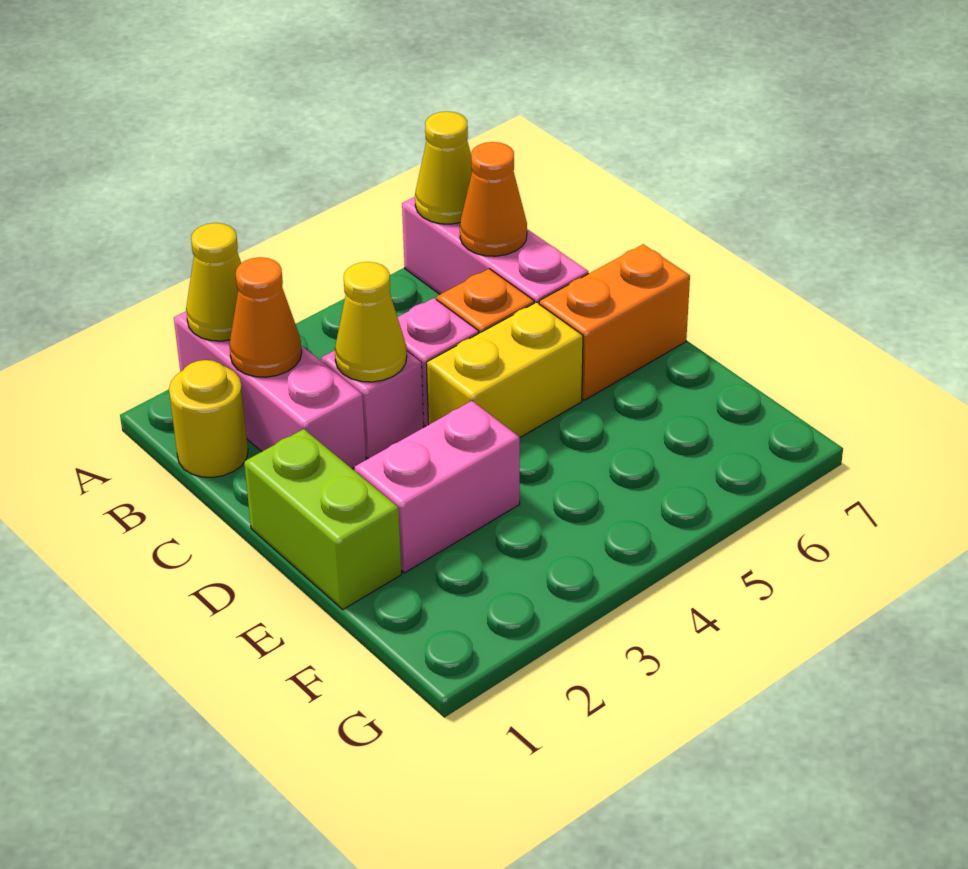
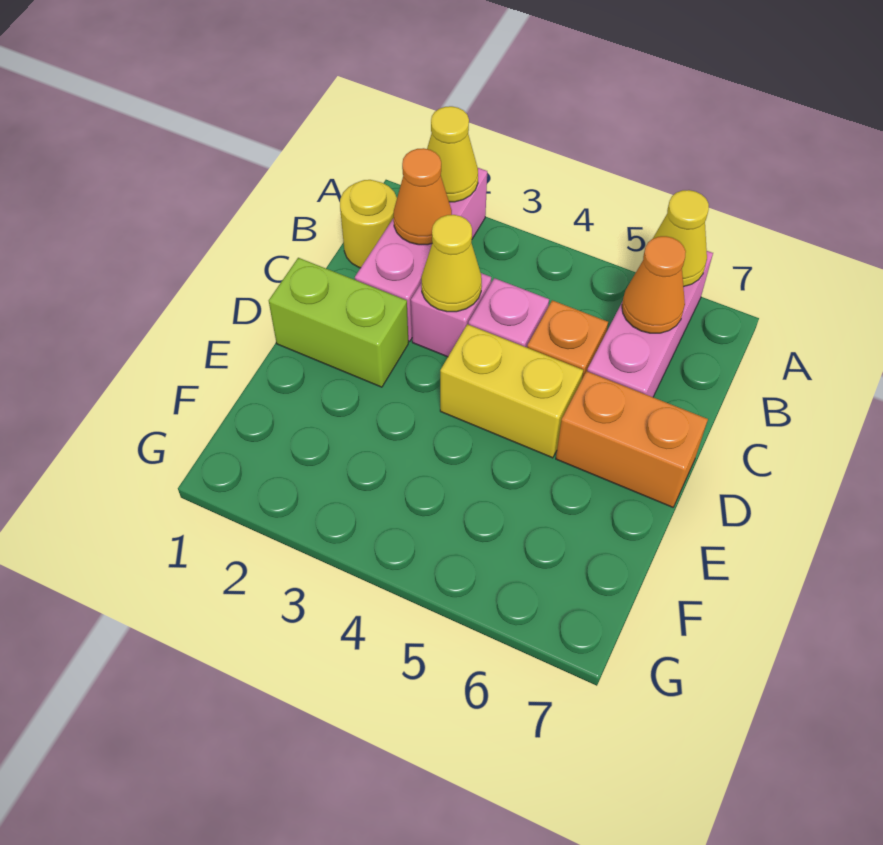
lime 1x2 brick [244,429,402,609] -> lime 1x2 brick turned to [269,258,408,387]
pink 1x2 brick [354,401,520,573] -> none

